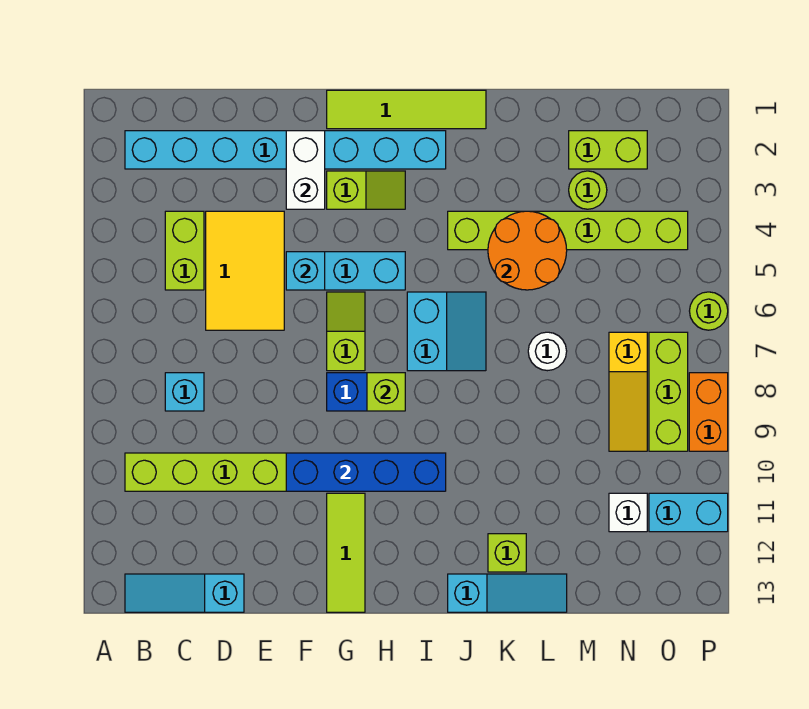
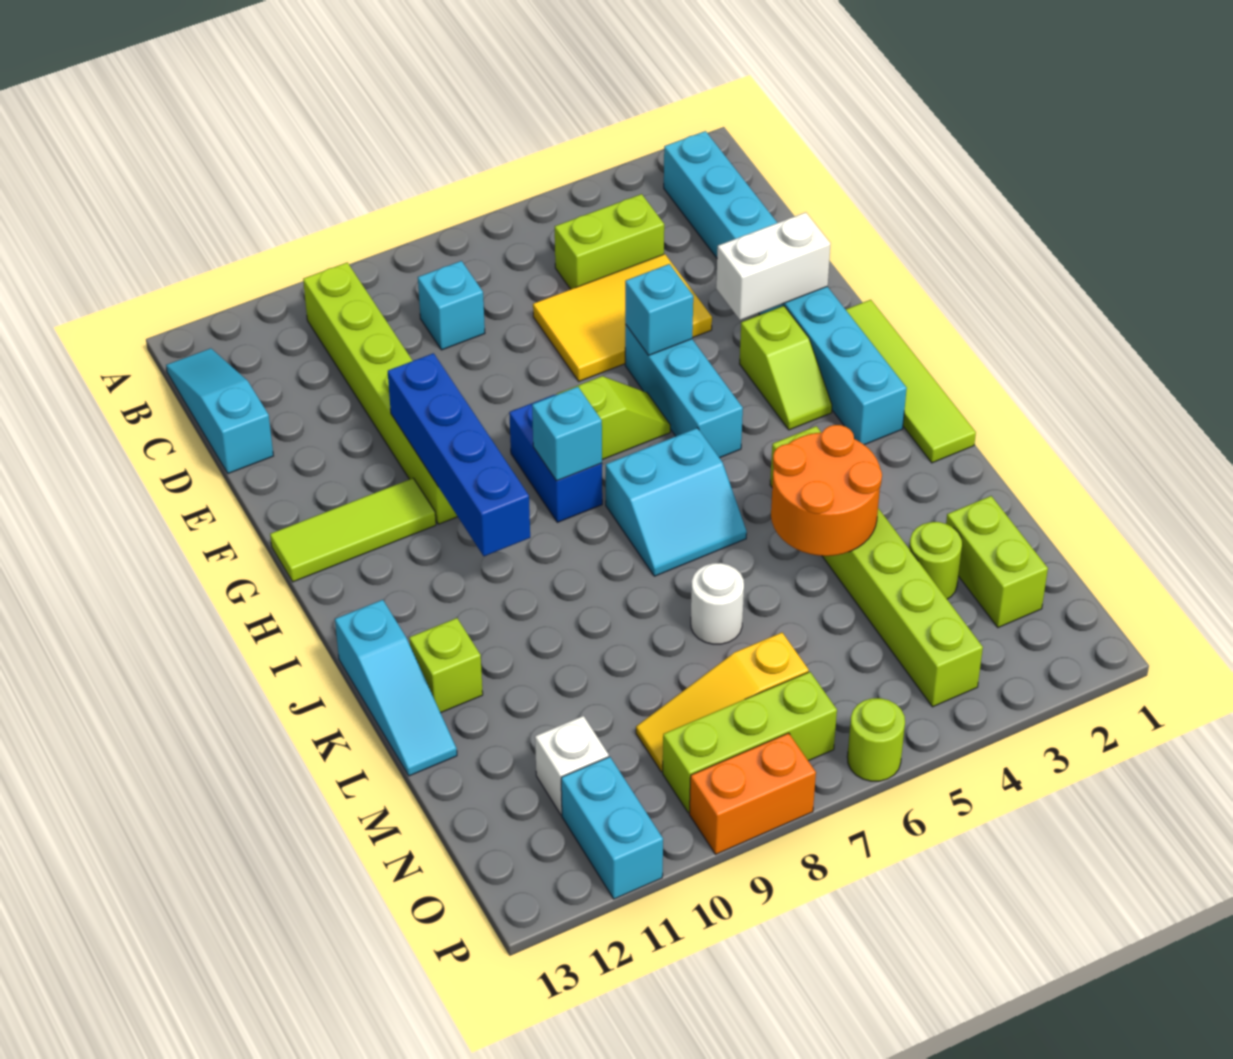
lime 1x1 brick [367,373,405,411] -> cyan 1x1 brick [532,387,602,481]

